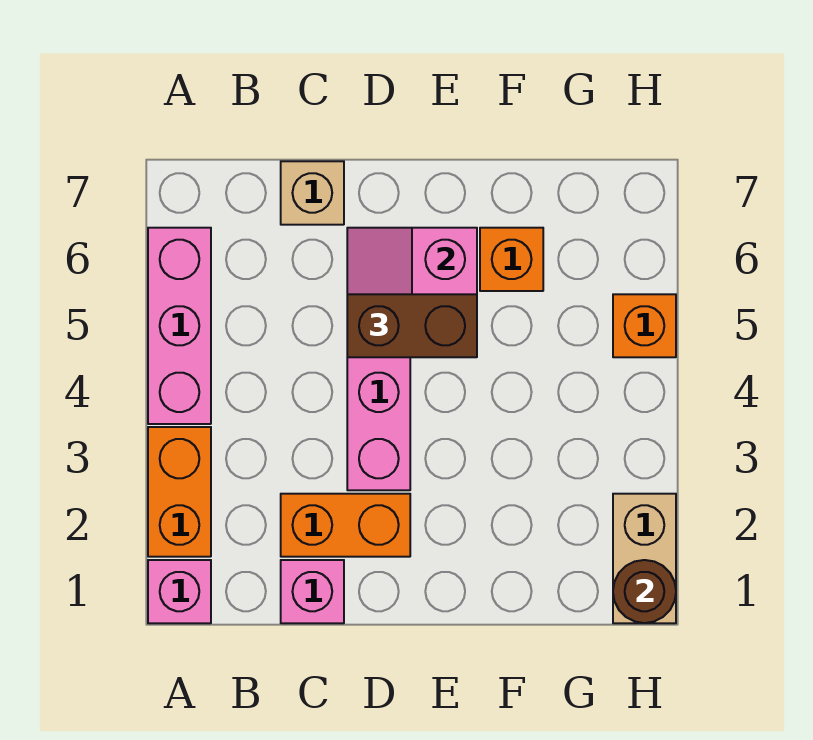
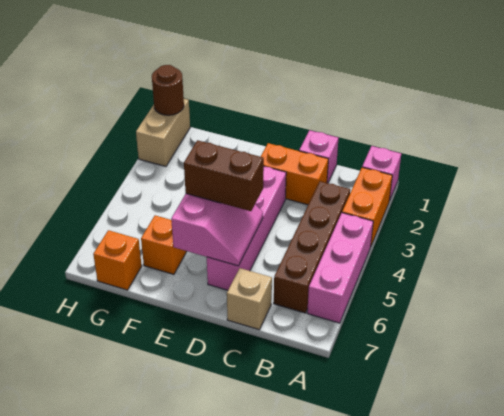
none -> brown 1x4 brick [274,181,350,313]
orange 1x1 brick [613,294,676,357] -> orange 1x1 brick moved to [93,230,142,290]

